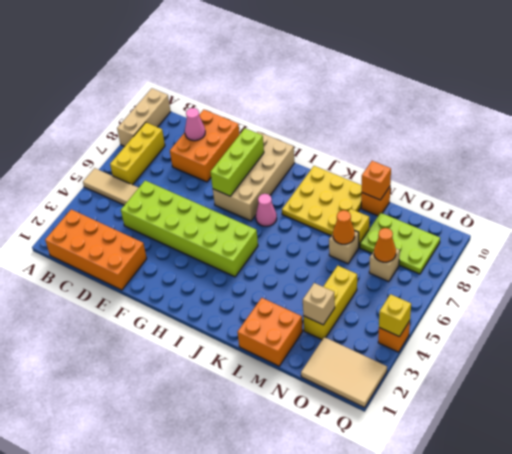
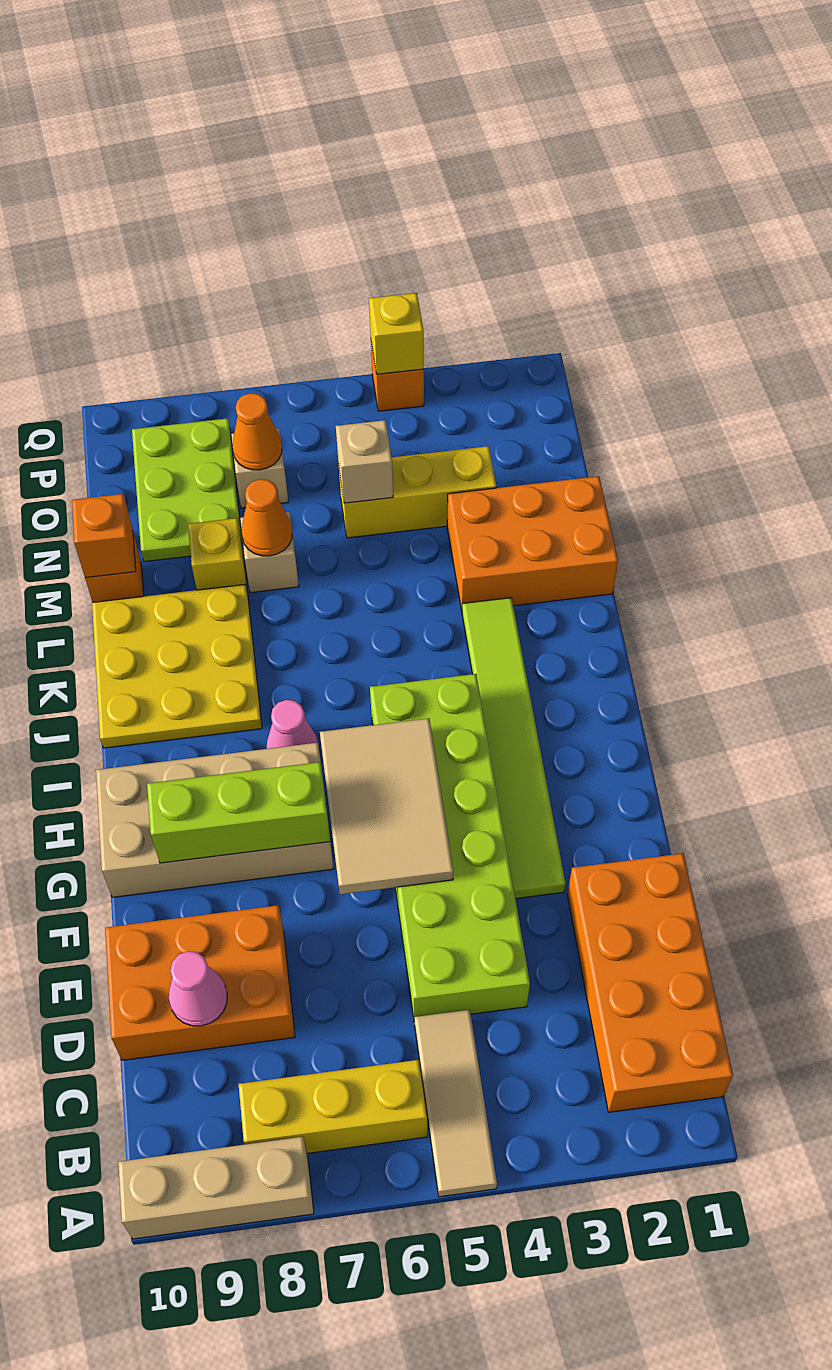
none -> lime 1x6 tile [462,598,565,899]
orange 2x2 brick [238,298,303,366] -> orange 2x3 brick [447,476,618,610]
tan 1x1 brick [303,283,335,325] -> tan 1x1 brick moved to [336,420,393,503]
tan 2x3 tile [301,337,387,407] -> tan 2x3 tile moved to [320,718,453,894]

